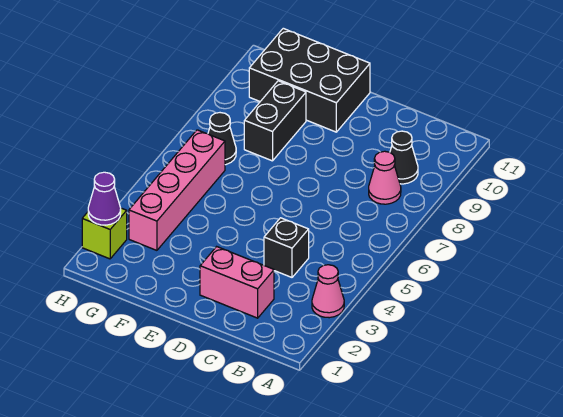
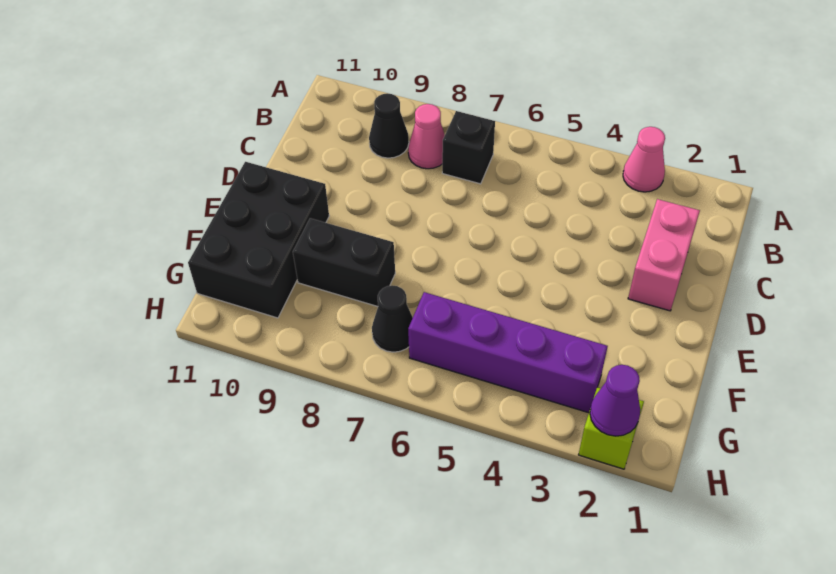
black 1x1 brick [264,218,309,277] -> black 1x1 brick moved to [442,111,495,184]
pink 1x4 brick [129,130,225,250] -> purple 1x4 brick [408,292,608,413]

